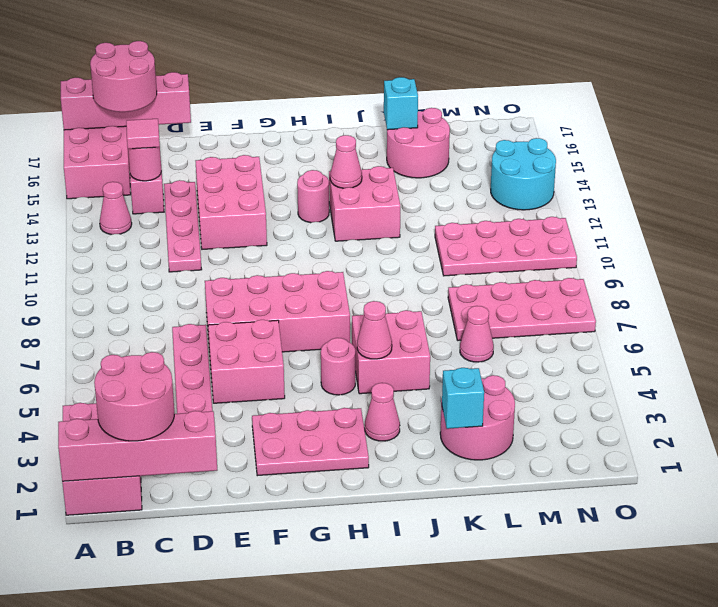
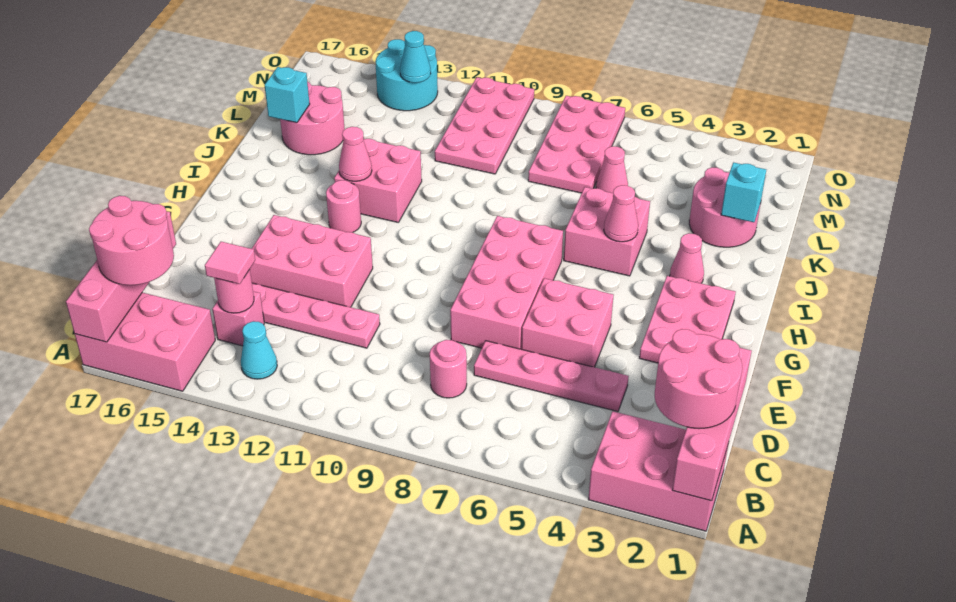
pink 1x1 cone [100,182,132,235] -> cyan 1x1 cone [241,321,277,379]
pink 1x1 round brick [321,338,355,395] -> pink 1x1 round brick moved to [430,340,467,398]
none -> cyan 1x1 cone [400,31,431,83]

